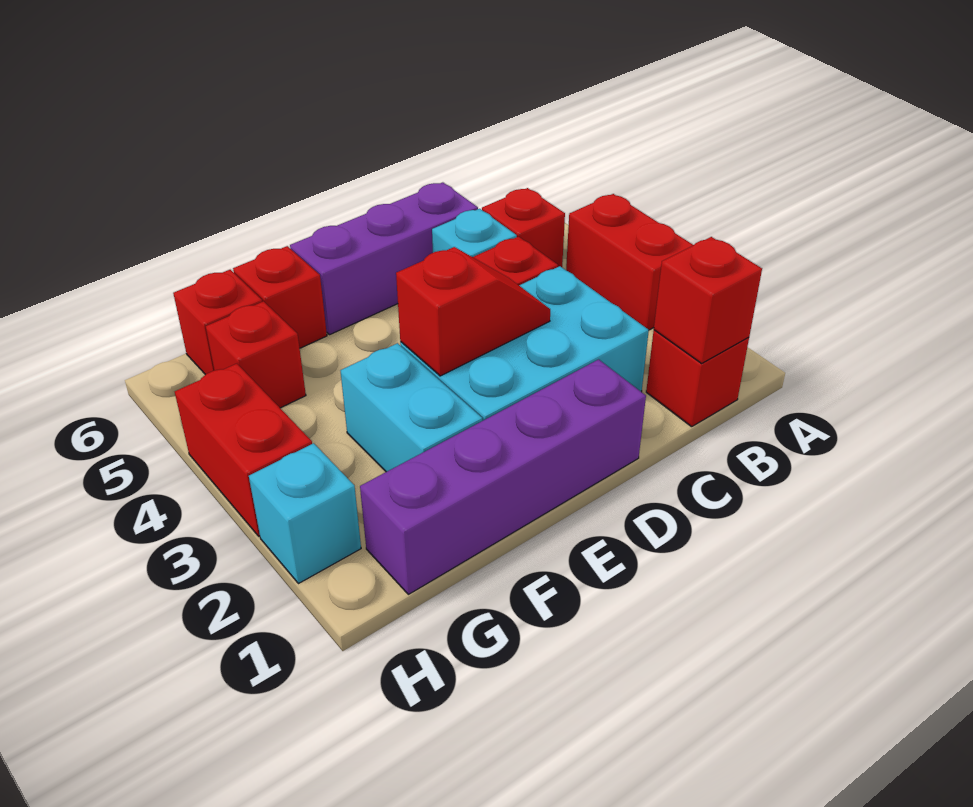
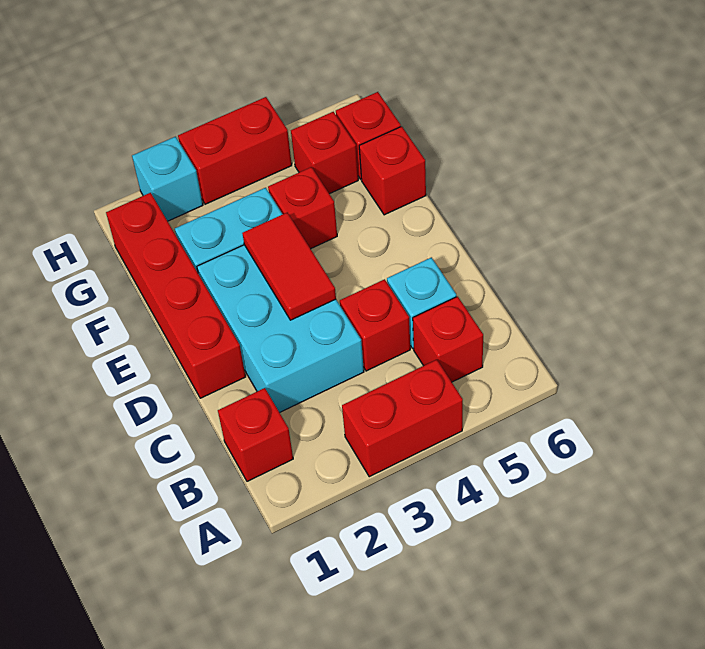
red 1x1 brick [654,237,762,363] -> red 1x1 brick moved to [268,167,337,249]
purple 1x3 brick [290,182,478,334] -> none
purple 1x4 brick [360,359,646,594] -> red 1x4 brick [106,193,246,398]
red 1x2 slope [396,247,550,376] -> red 1x2 tile [242,213,336,320]

